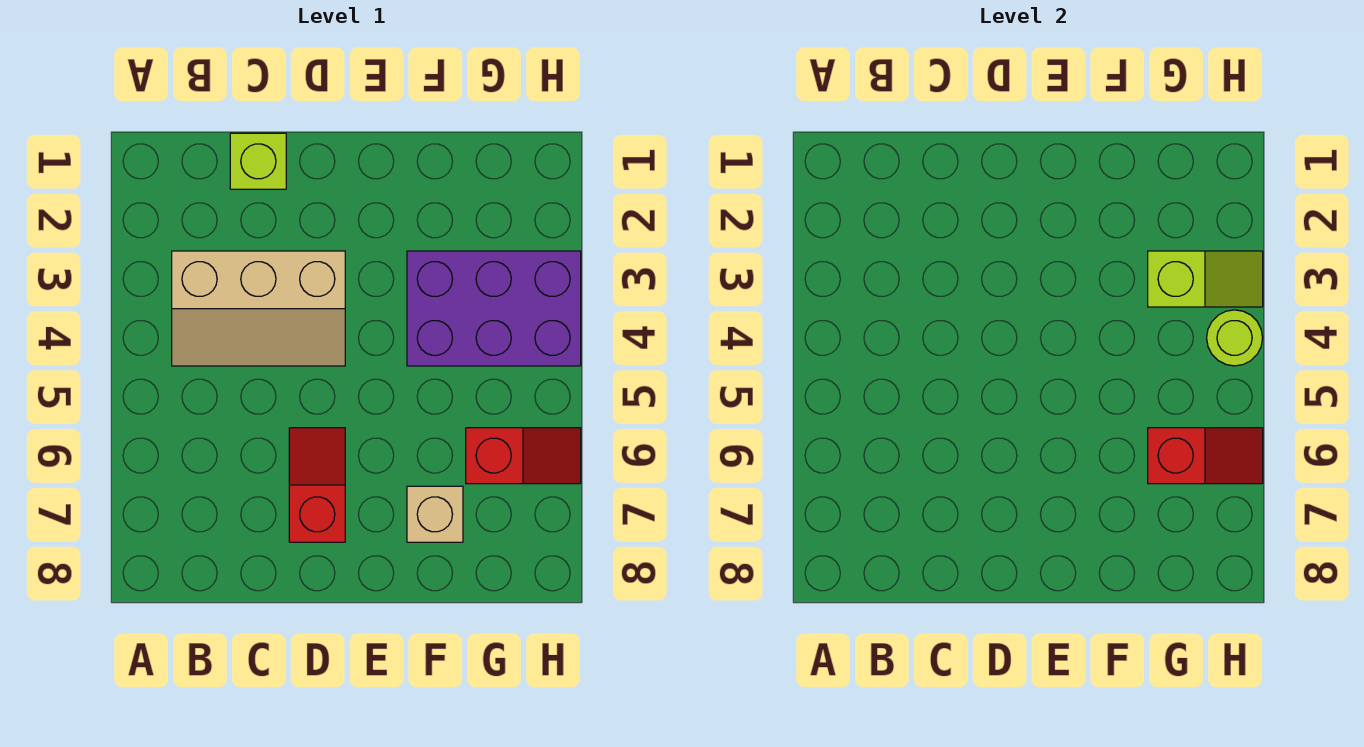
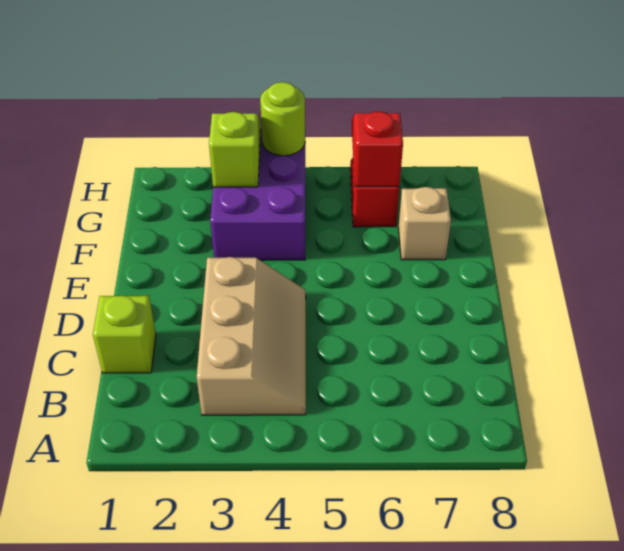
red 1x2 slope [289,428,345,542] -> none

